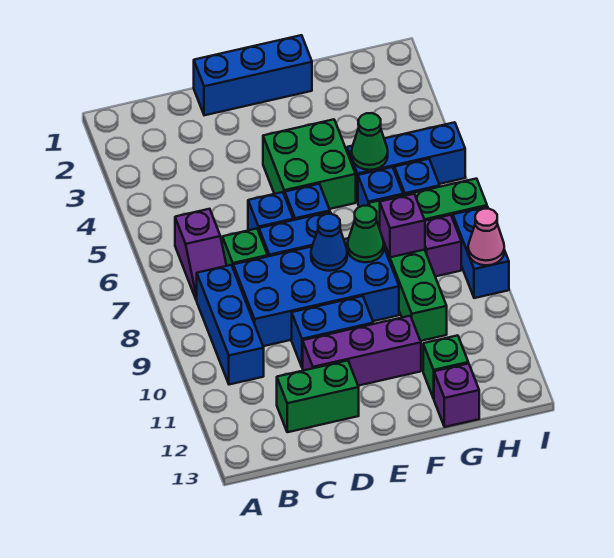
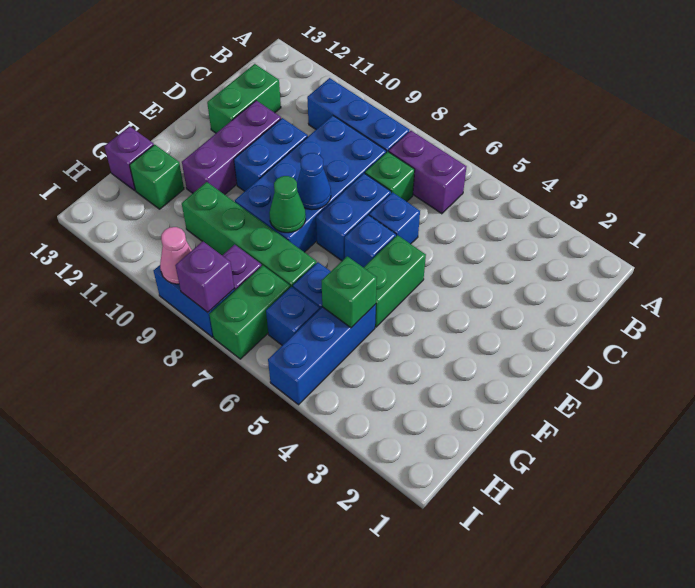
purple 1x2 slope [175,209,227,300] -> purple 1x2 brick [389,131,466,214]
blue 1x3 brick [194,35,312,115] -> none
green 2x2 brick [263,119,356,209] -> green 1x2 brick [364,235,426,327]
green 1x1 cone [351,113,388,170] -> green 1x1 brick [322,256,377,328]
purple 1x1 brick [380,194,425,257] -> purple 1x1 brick moved to [175,241,234,312]

